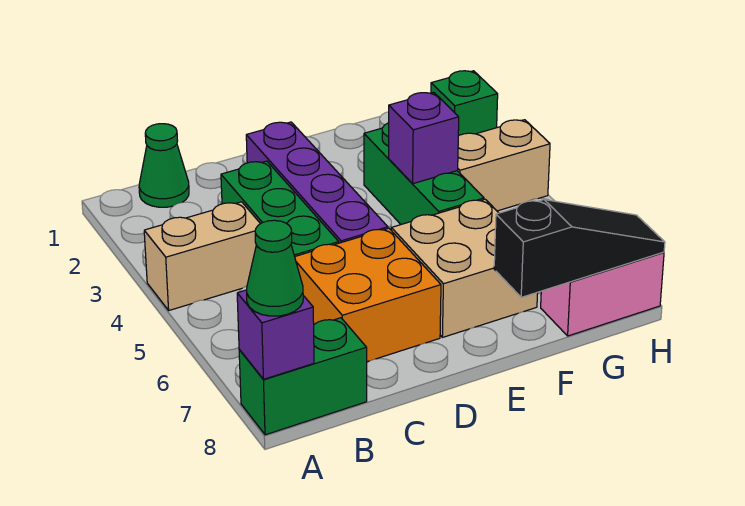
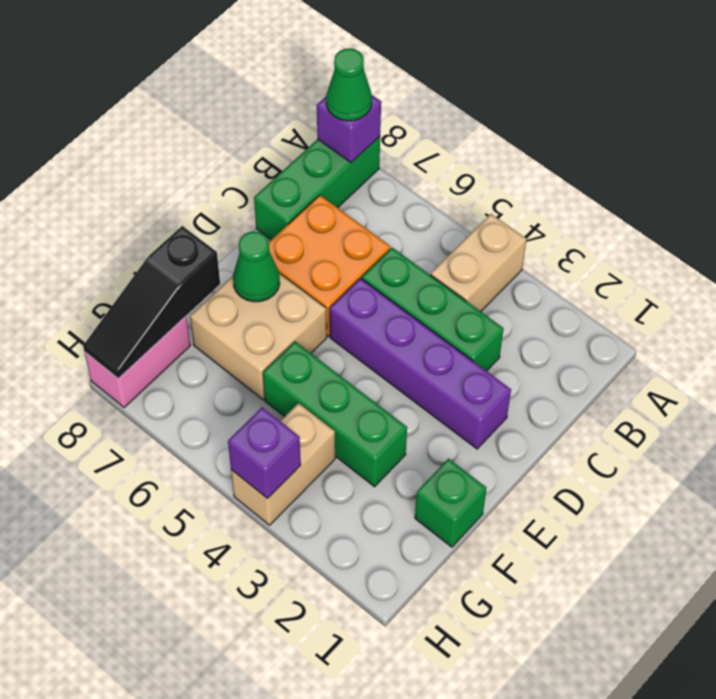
green 1x2 brick [239,318,367,435] -> green 1x3 brick [254,136,380,240]
green 1x1 cone [139,124,189,207] -> green 1x1 cone moved to [233,232,280,302]
purple 1x1 brick [389,92,459,184] -> purple 1x1 brick moved to [228,407,301,499]
green 1x1 brick [431,71,498,136] -> green 1x1 brick moved to [415,459,486,547]

